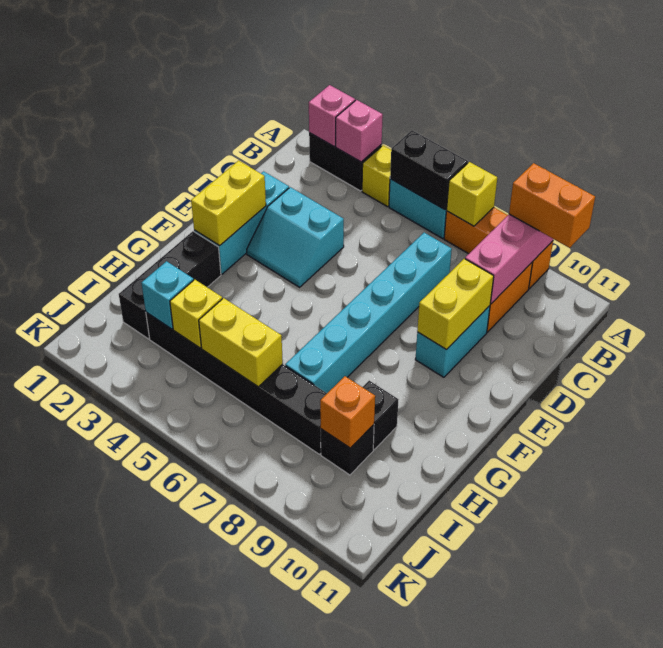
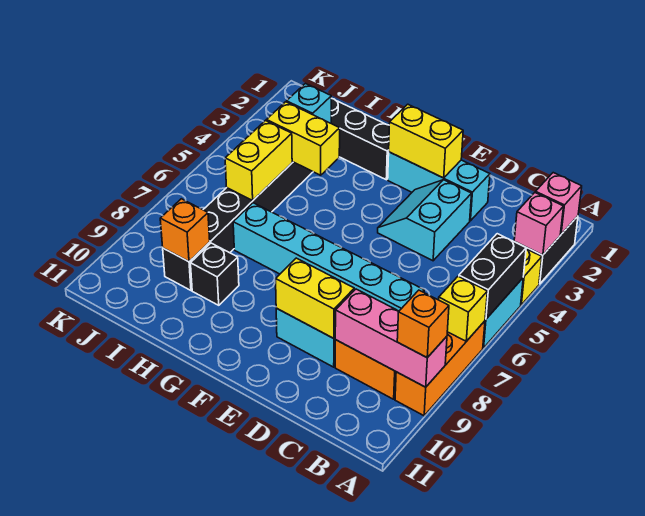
orange 1x2 brick [509,163,595,248] -> orange 1x1 brick [397,290,449,358]
yellow 1x1 brick [170,280,222,348] -> yellow 1x2 brick [266,102,340,175]

